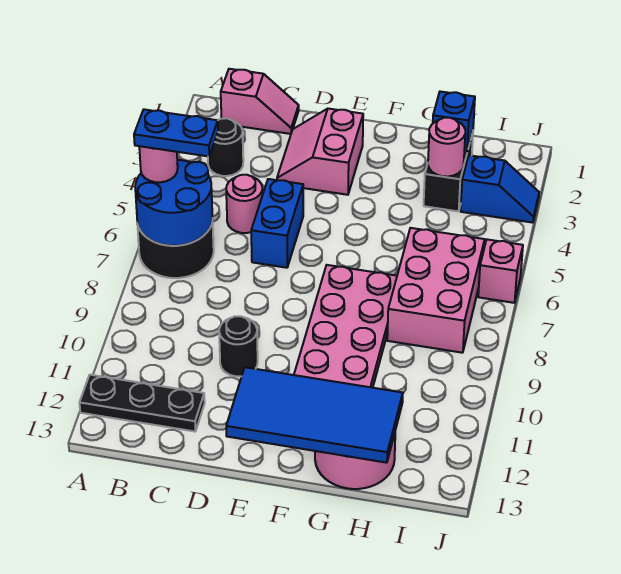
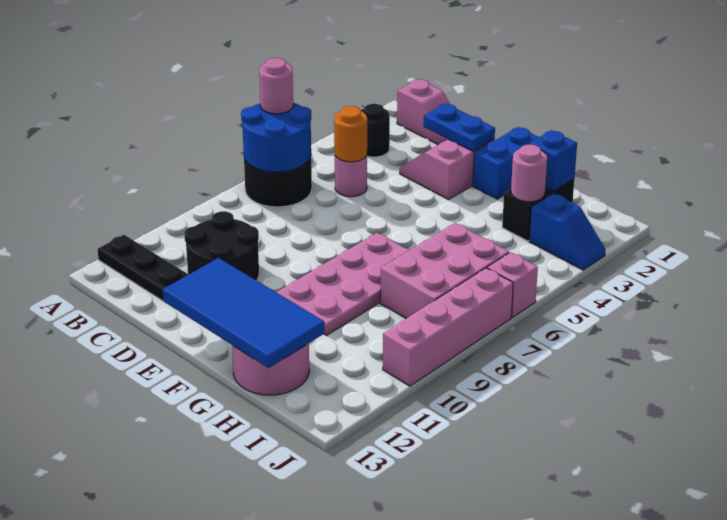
blue 1x2 plate [134,109,218,156] -> blue 1x2 plate moved to [423,104,495,151]
none -> orange 1x1 round brick [334,106,367,162]
blue 1x2 brick [251,179,303,268] -> blue 1x2 brick moved to [473,127,538,199]
black 1x1 round brick [219,316,258,376] -> black 2x2 round brick [184,211,259,280]
none -> pink 1x4 brick [383,268,513,386]

